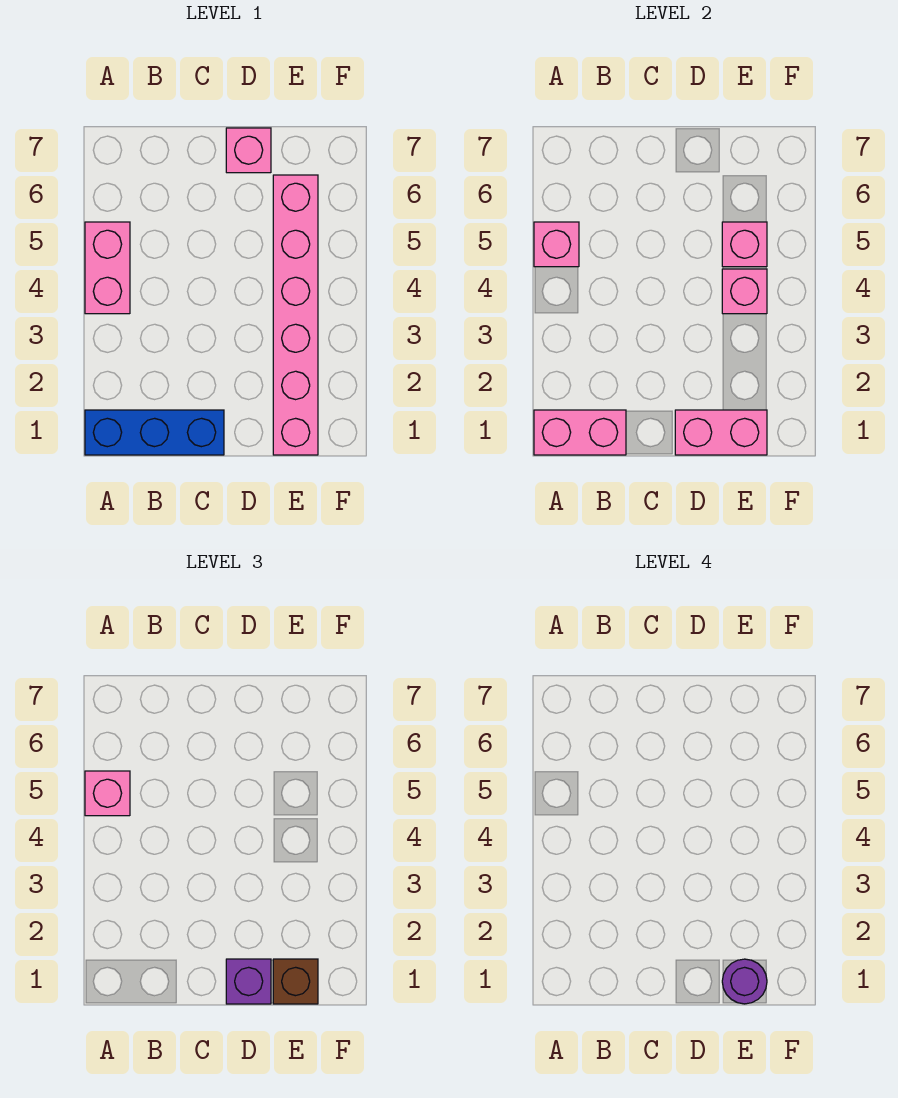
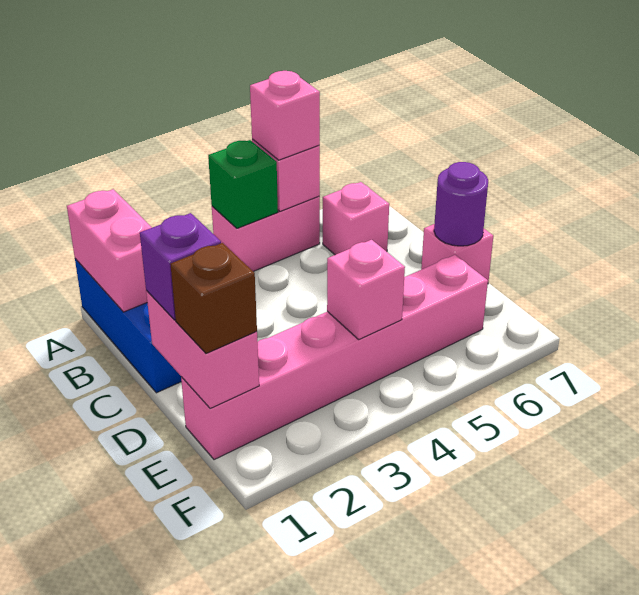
none -> green 1x1 brick [208,140,278,228]
purple 1x1 round brick [722,959,767,1004] -> purple 1x1 round brick moved to [434,162,488,246]
pink 1x1 brick [722,222,767,267] -> pink 1x1 brick moved to [323,182,389,255]

